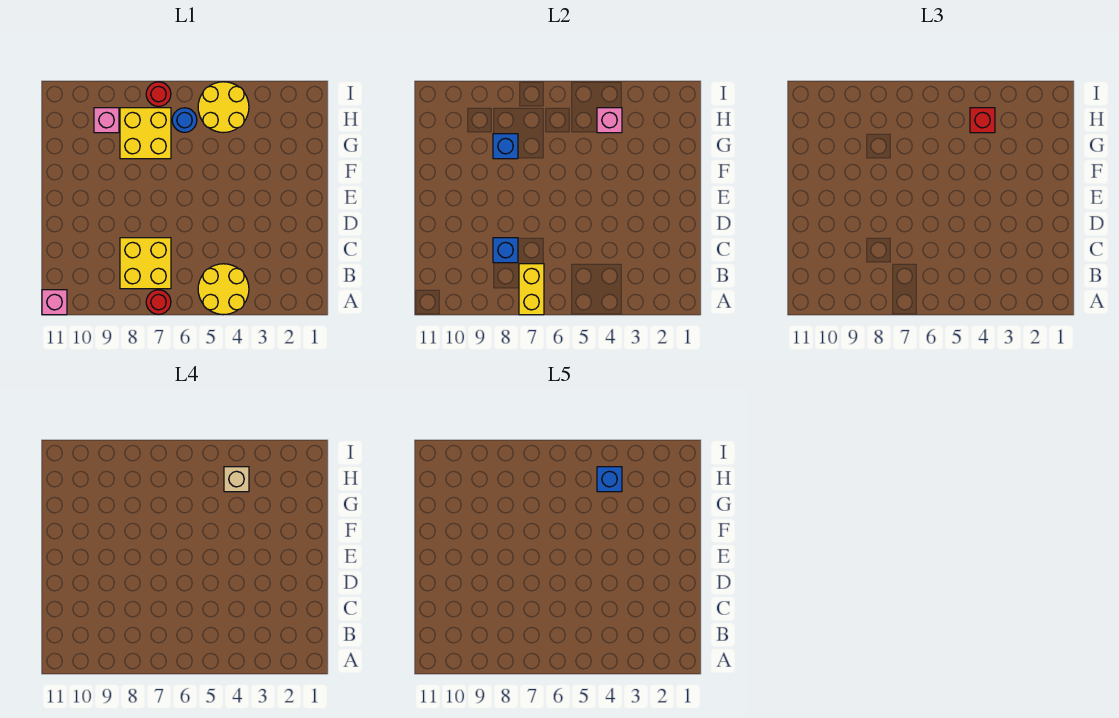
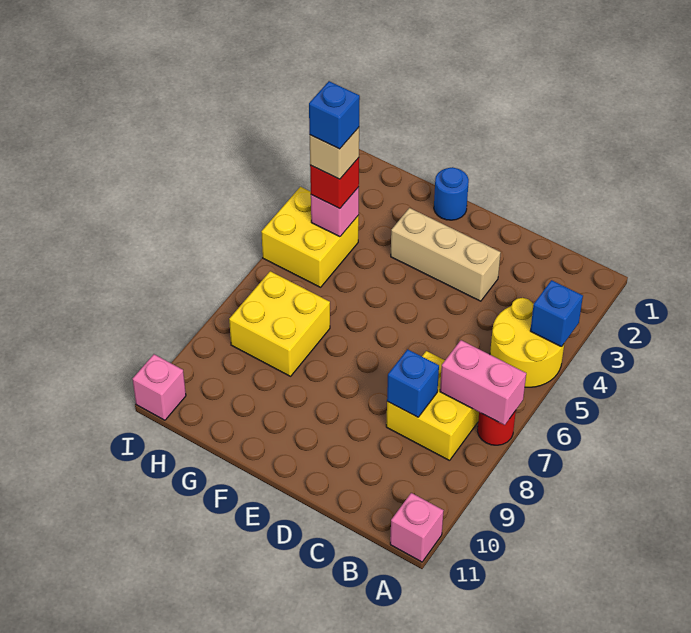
yellow 1x2 brick [519,264,544,315] -> pink 1x2 brick [440,340,526,425]
none -> tan 1x3 brick [391,208,501,301]
blue 1x1 brick [493,134,518,159] -> blue 1x1 brick moved to [530,280,583,347]
yellow 2x2 round brick [198,82,249,133] -> yellow 2x2 brick [261,187,359,287]
blue 1x1 round brick [172,108,197,132] -> blue 1x1 round brick moved to [434,167,469,220]
pink 1x1 brick [94,108,119,133] -> pink 1x1 brick moved to [133,354,186,420]
red 1x1 round brick [146,82,171,106] -> none

